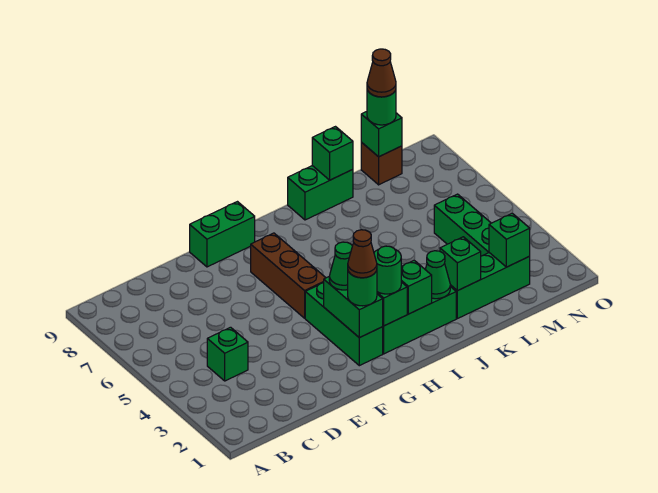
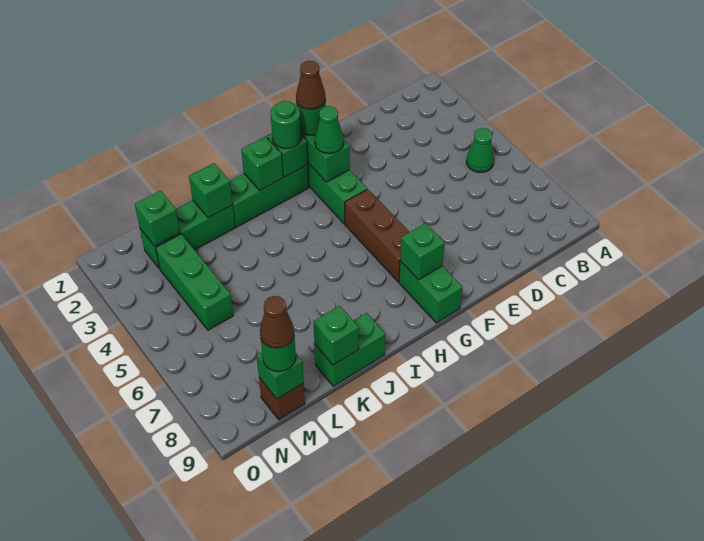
green 1x1 brick [207,327,248,381] -> green 1x1 brick moved to [400,223,445,280]
green 1x2 brick [190,202,255,267] -> green 1x2 brick turned to [399,261,462,323]
green 1x1 cone [425,251,450,299] -> green 1x1 cone moved to [466,128,494,172]

